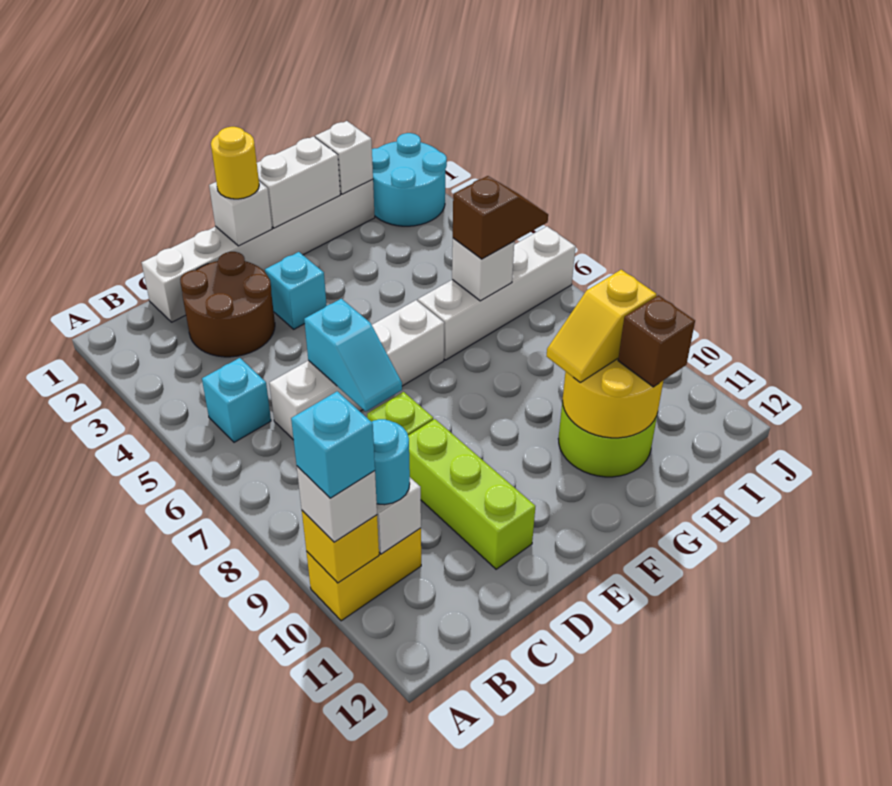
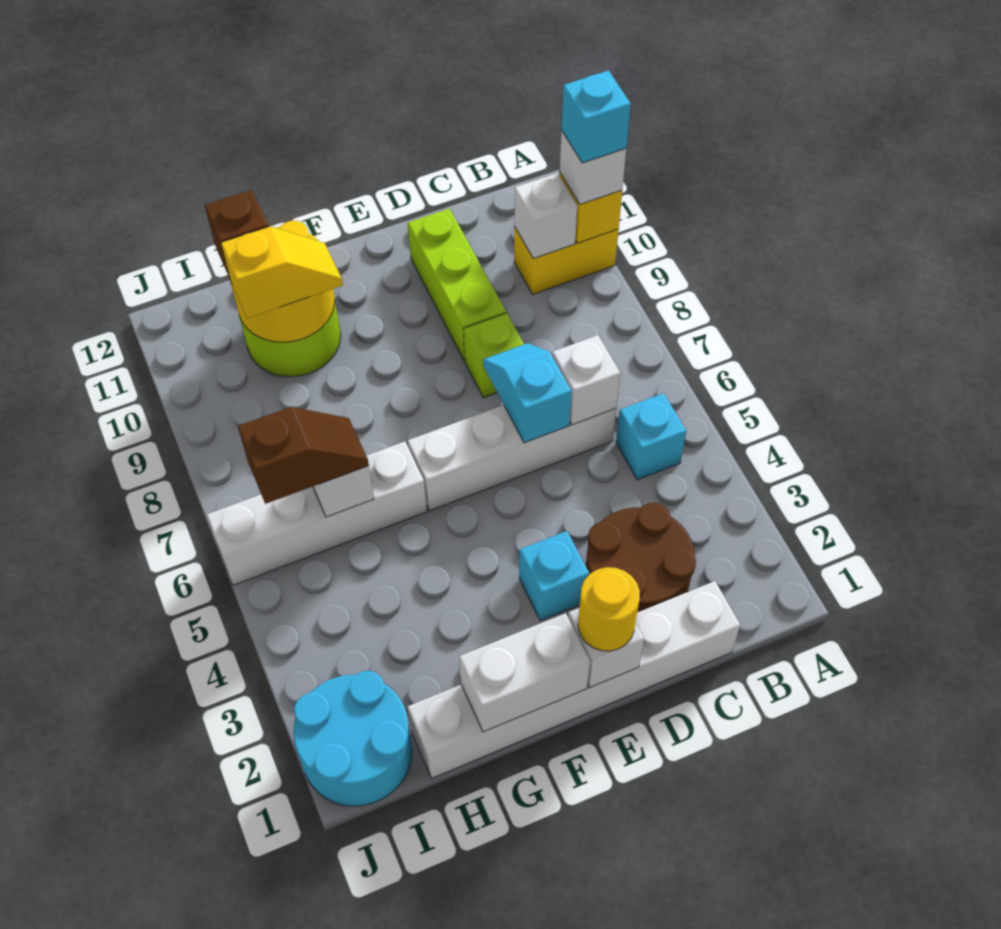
cyan 1x1 round brick [372,419,410,505] -> none
white 1x1 brick [315,121,373,194] -> white 1x1 brick moved to [552,335,620,425]
brown 1x2 slope [453,176,548,259] -> brown 1x2 slope turned to [238,407,369,504]

